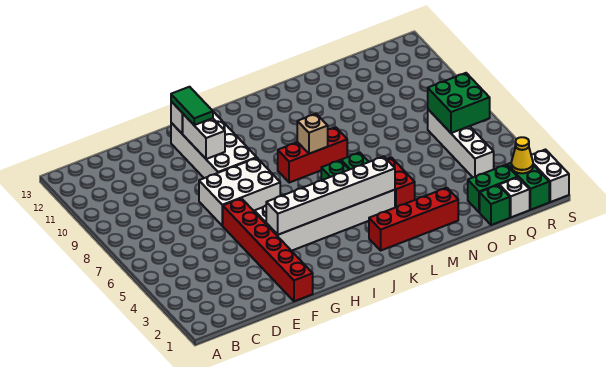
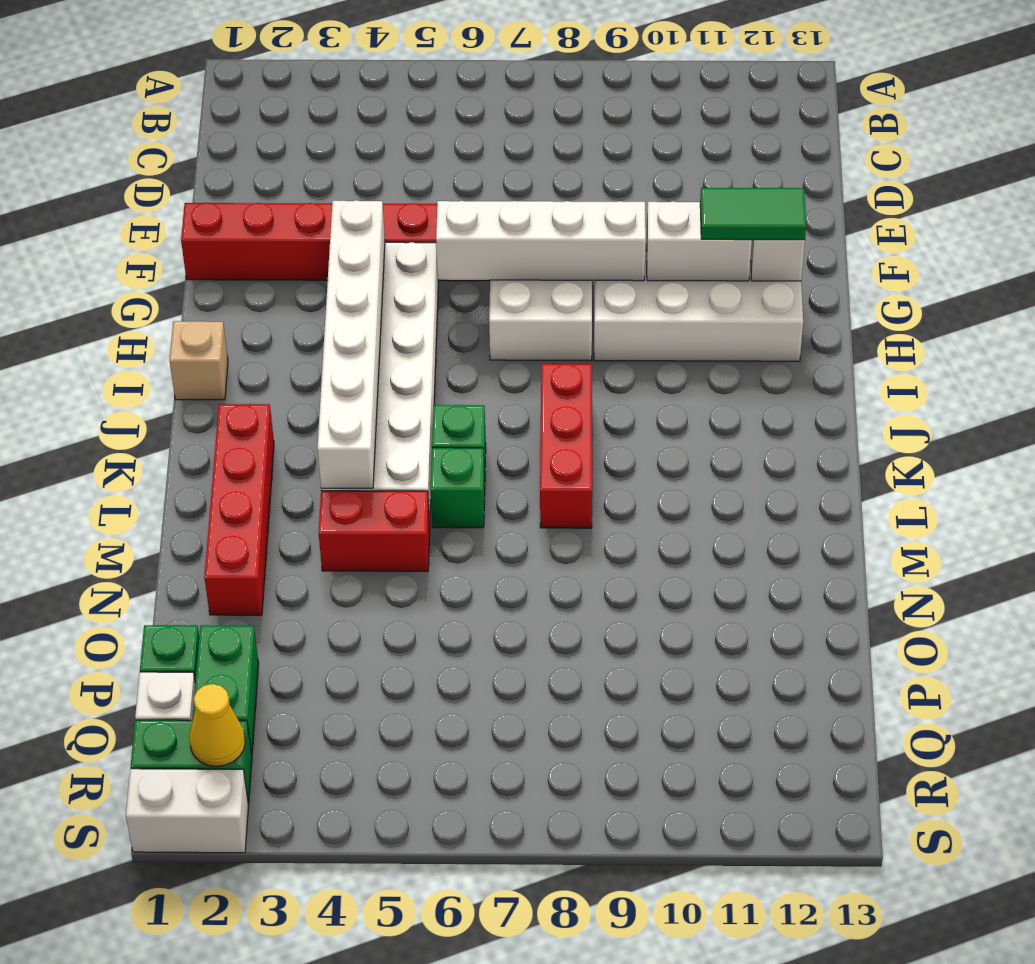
tan 1x1 brick [297,114,328,154] -> tan 1x1 brick moved to [170,321,228,400]
white 1x4 brick [428,110,494,177] -> white 1x4 brick moved to [436,201,646,281]
green 2x2 brick [428,73,490,133] -> none

